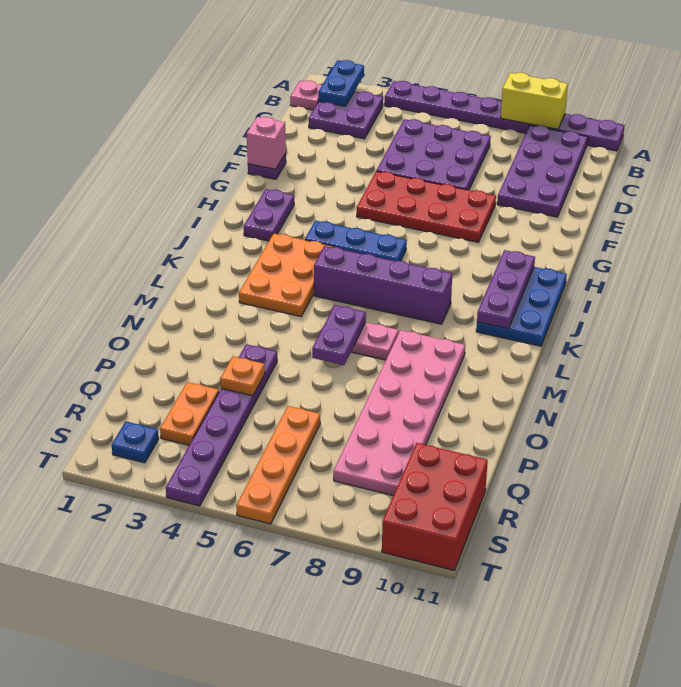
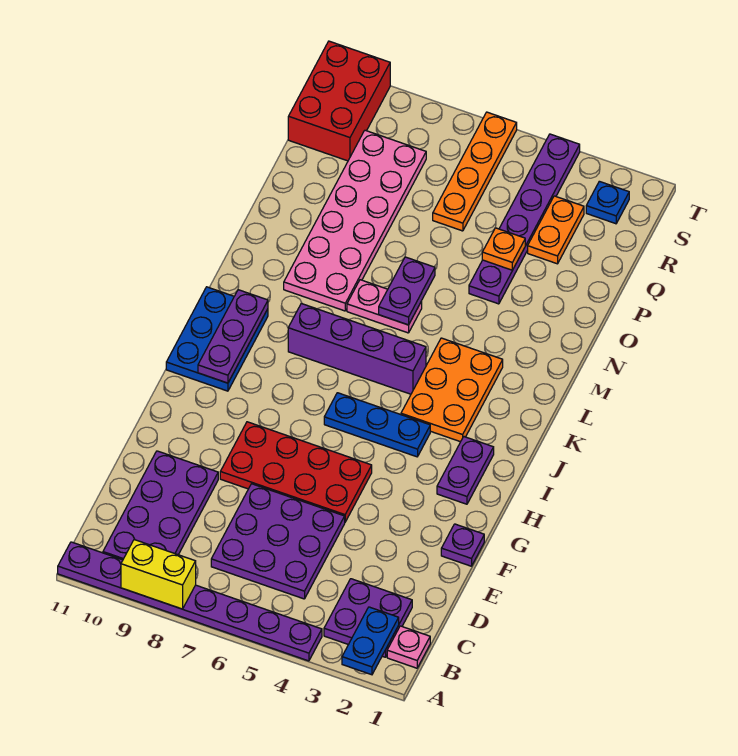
pink 1x1 brick [247,117,286,169] -> none

